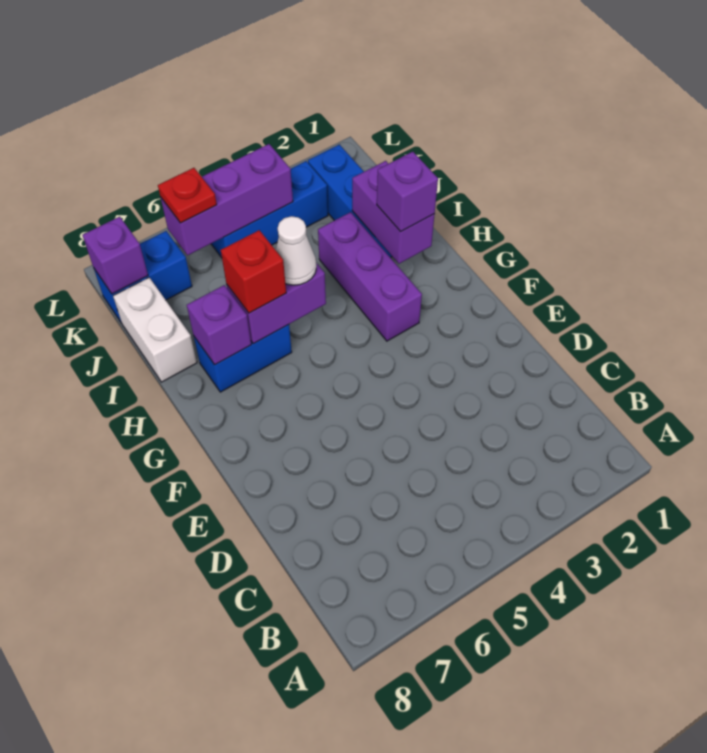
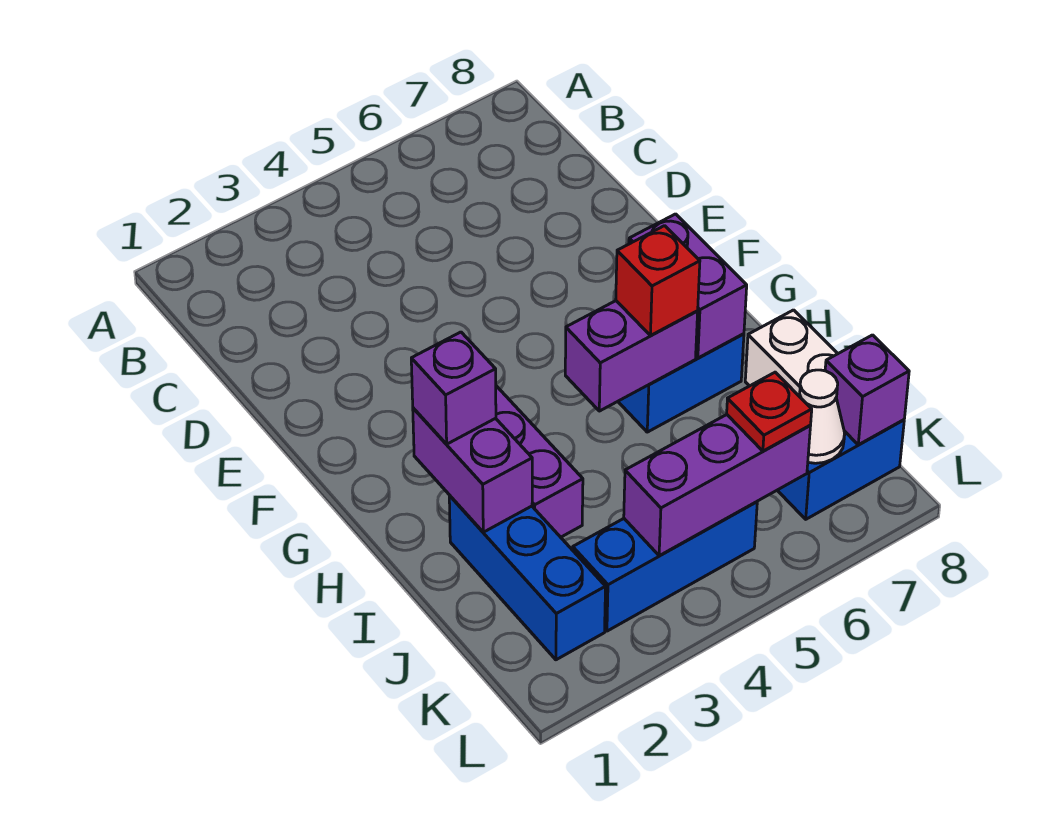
white 1x1 cone [276,216,316,285] -> white 1x1 cone moved to [799,370,845,463]
purple 1x1 brick [187,285,251,365] -> purple 1x2 brick [629,214,747,358]

